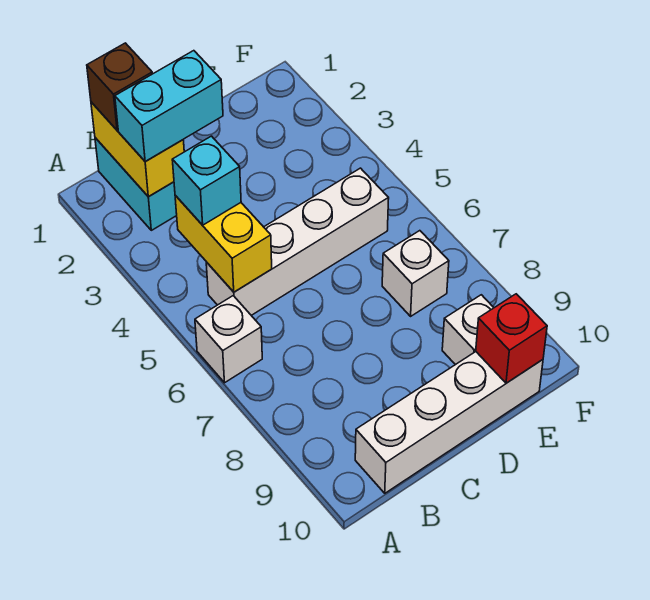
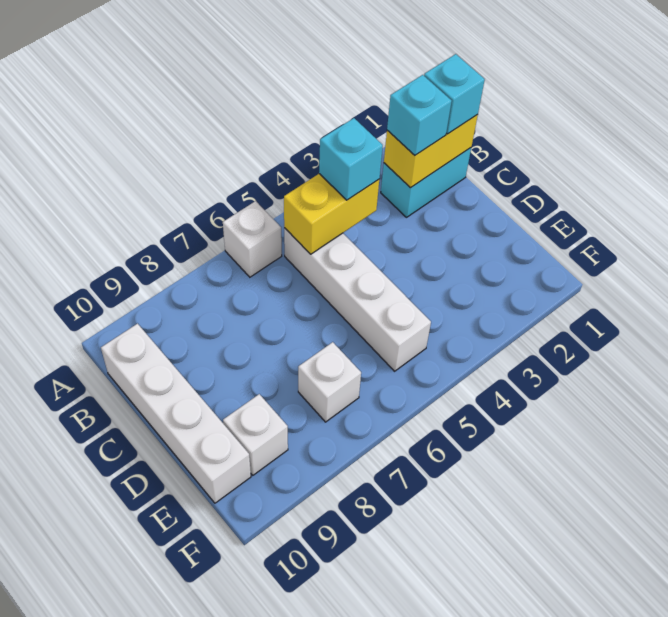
brown 1x1 brick [87,43,152,130] -> cyan 1x1 brick [424,54,485,134]
cyan 1x2 brick [115,51,223,161] -> cyan 1x1 brick [387,75,452,155]
red 1x1 brick [476,294,547,383] -> none

